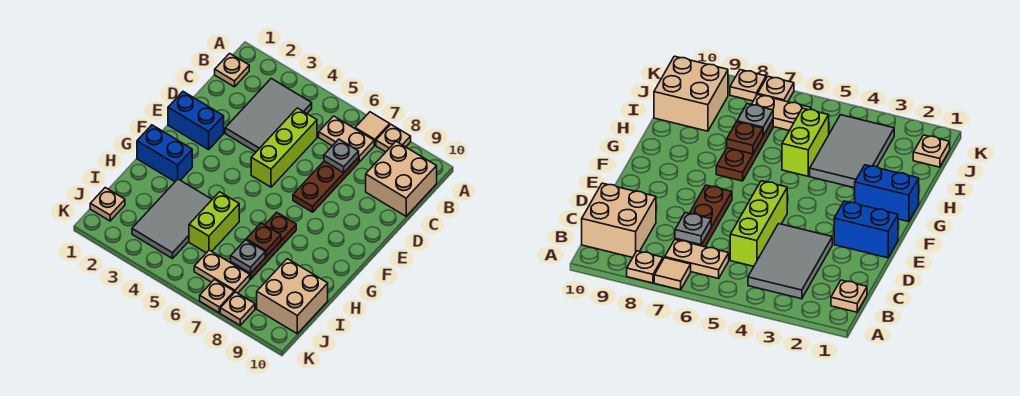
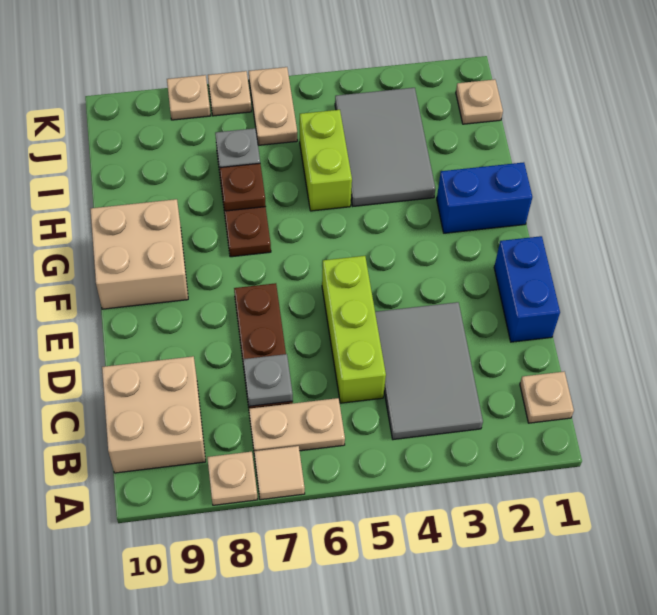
blue 1x2 brick [168,92,224,150] -> blue 1x2 brick turned to [494,236,560,342]
tan 2x2 brick [257,259,328,334] -> tan 2x2 brick moved to [90,199,188,309]
tan 1x2 plate [194,250,250,293] -> tan 1x2 plate turned to [249,67,297,145]

